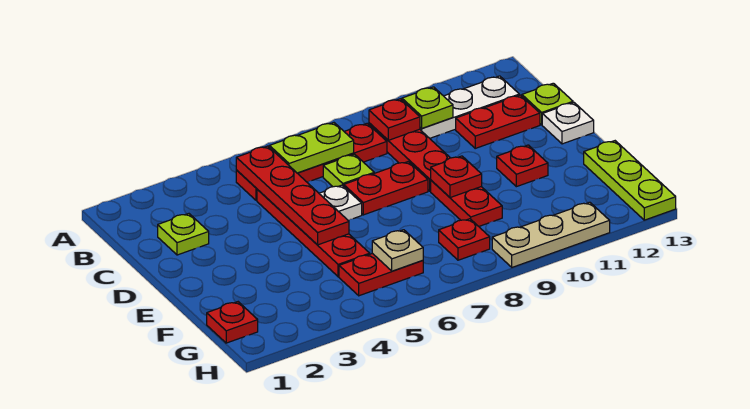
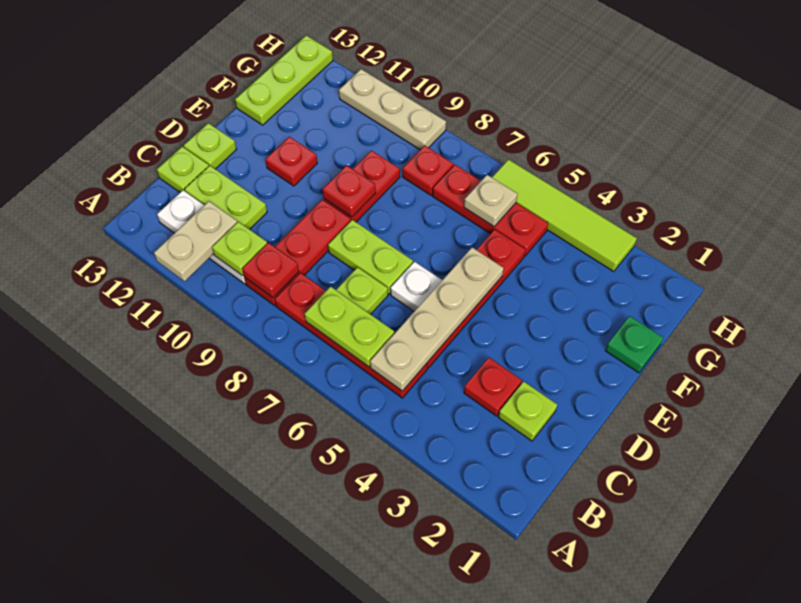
none -> tan 1x2 plate [154,201,237,281]
red 1x4 plate [236,146,349,245] -> tan 1x4 plate [370,247,504,391]
red 1x2 plate [456,95,540,148] -> lime 1x2 plate [185,166,267,229]
red 1x2 plate [344,162,428,215] -> lime 1x2 plate [328,220,413,294]
white 1x1 plate [542,102,594,144] -> lime 1x1 plate [184,123,236,169]
none -> green 1x1 plate [605,316,663,373]
red 1x1 plate [207,302,258,343] -> red 1x1 plate moved to [464,358,522,416]
red 1x2 plate [339,253,423,296] -> red 1x3 plate [433,165,548,256]
none -> lime 1x4 tile [492,160,637,271]

